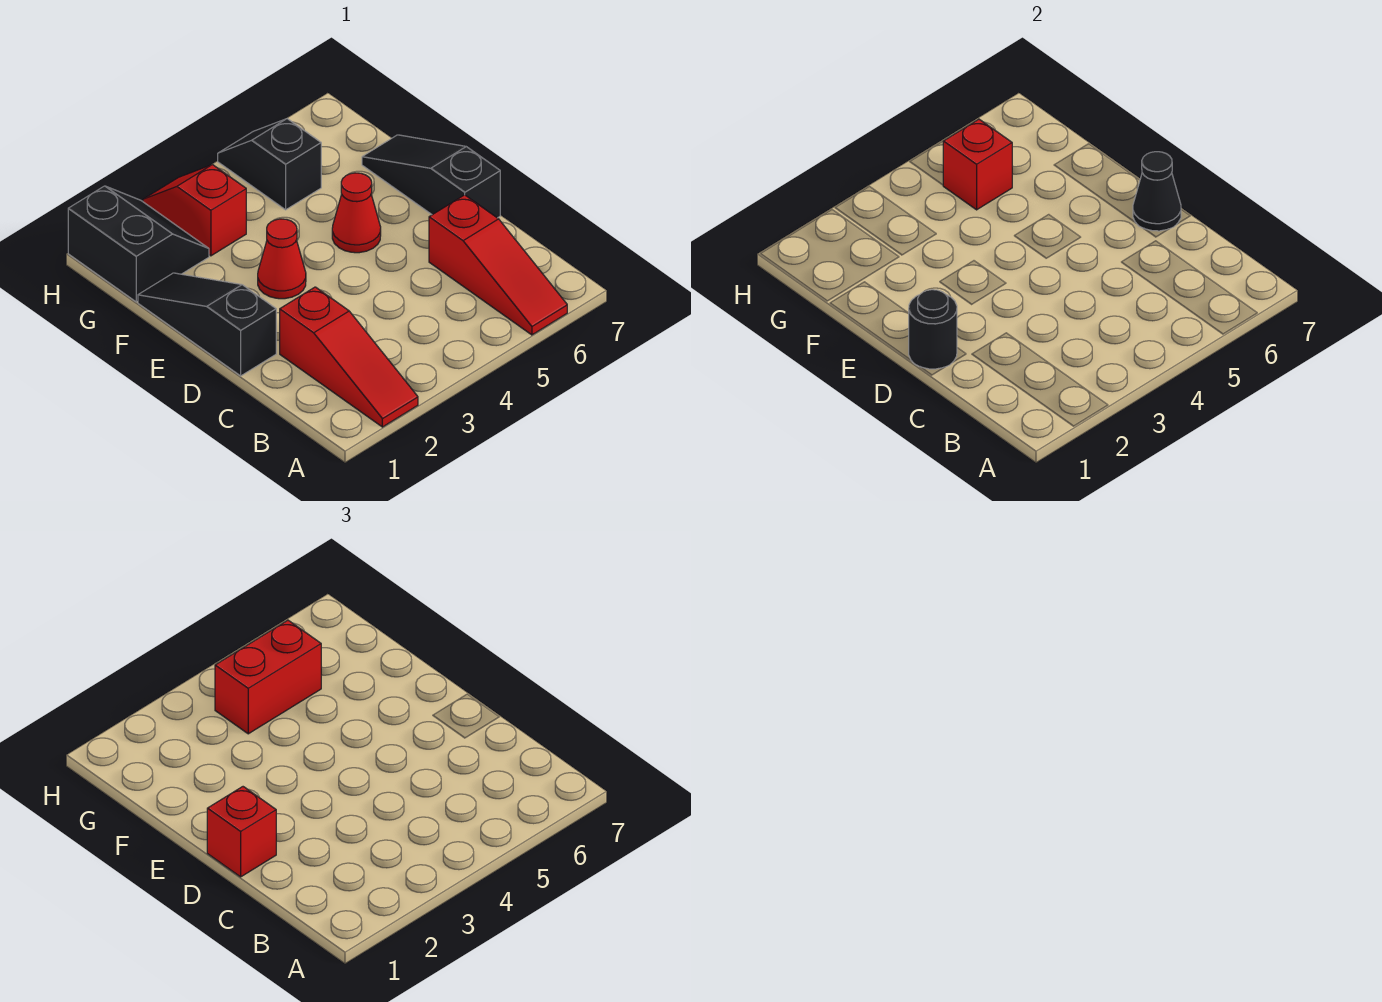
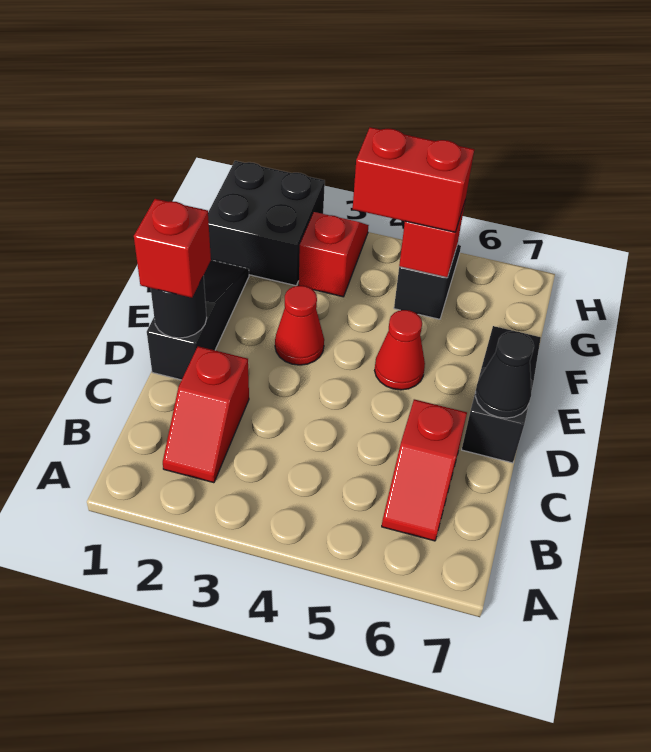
red 1x3 slope [280,287,418,427] -> red 1x2 slope [163,346,249,483]
red 1x3 slope [429,195,567,335] -> red 1x2 slope [382,399,467,541]
black 2x2 slope [68,186,209,302] -> black 2x2 brick [208,161,325,286]

